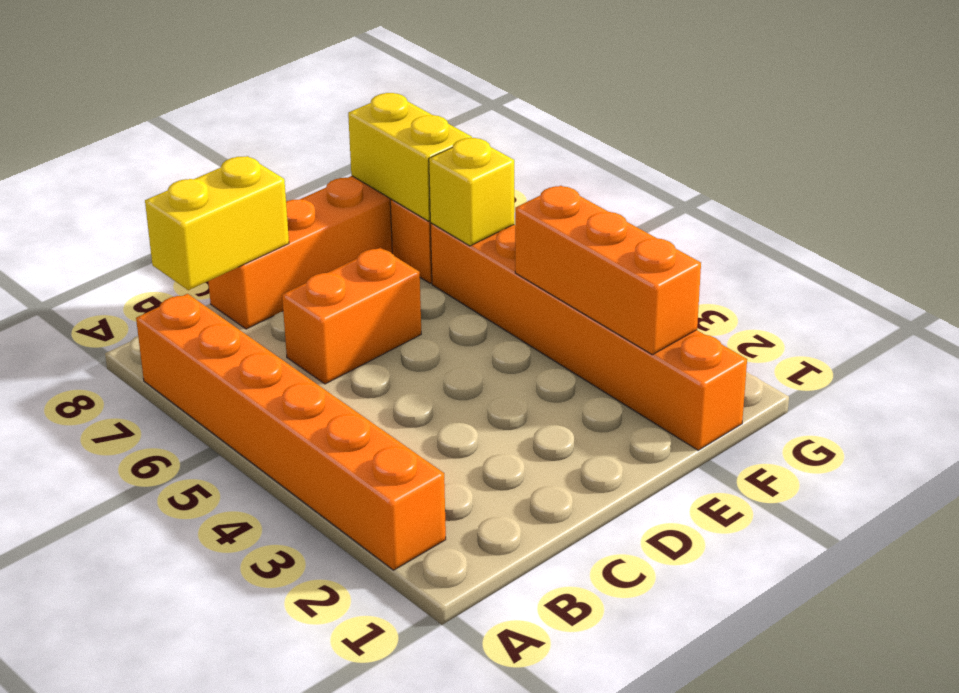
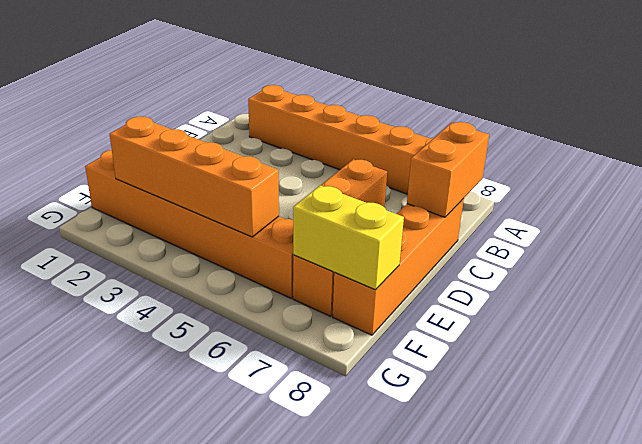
yellow 1x2 brick [145,156,289,290] -> orange 1x2 brick [407,122,489,217]
orange 1x3 brick [515,186,701,355] -> orange 1x4 brick [110,116,279,237]
yellow 1x1 brick [429,138,514,246] -> none

